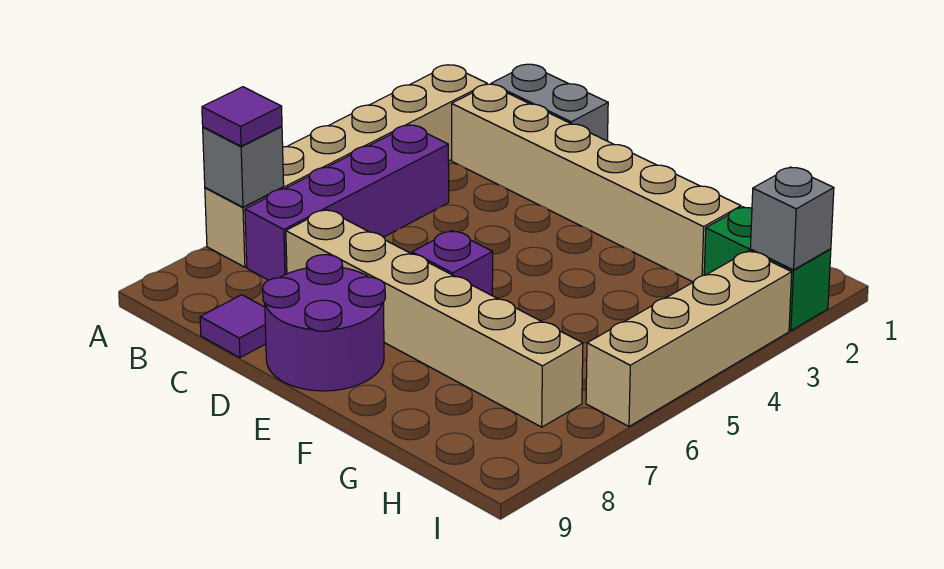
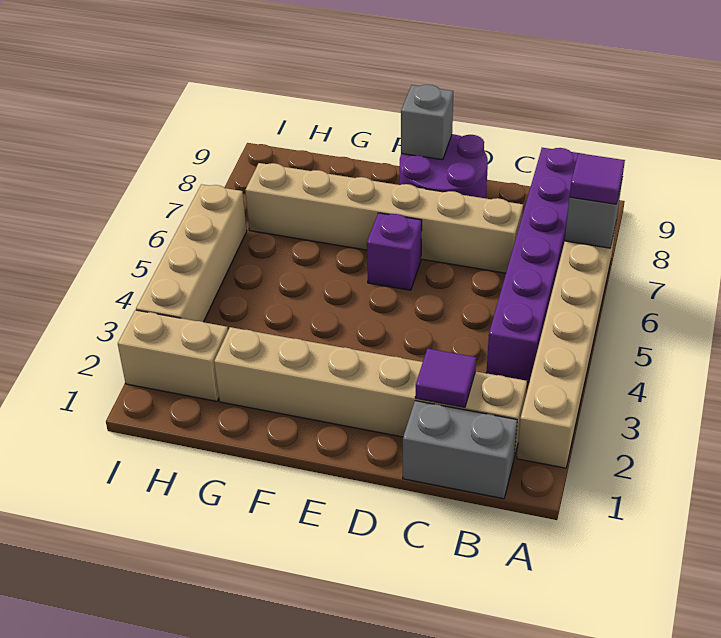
purple 1x4 brick [245,125,449,280] -> purple 1x6 brick [486,148,582,382]
purple 1x1 tile [200,295,266,358] -> purple 1x1 tile moved to [415,348,476,407]
green 1x2 brick [704,207,831,331] -> tan 1x2 brick [118,310,228,401]
grey 1x1 brick [750,167,834,270] -> grey 1x1 brick moved to [401,85,453,160]

